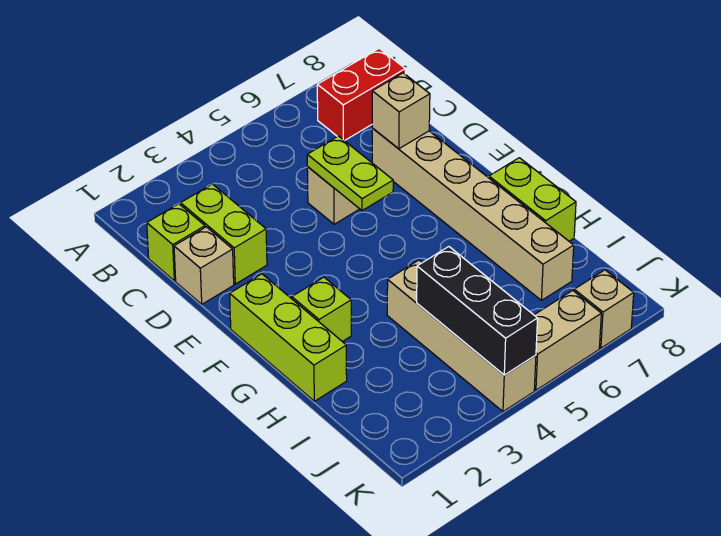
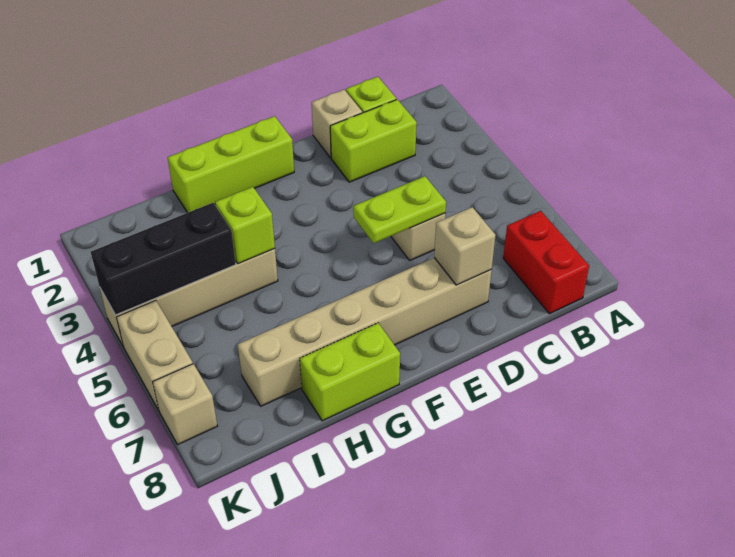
lime 1x1 brick [292,277,351,342] -> lime 1x1 brick moved to [215,187,275,264]

